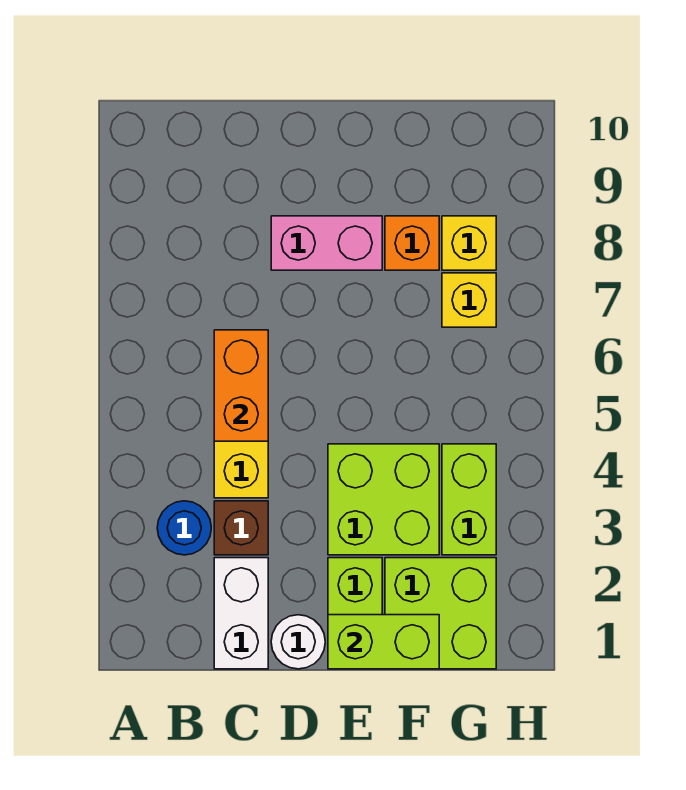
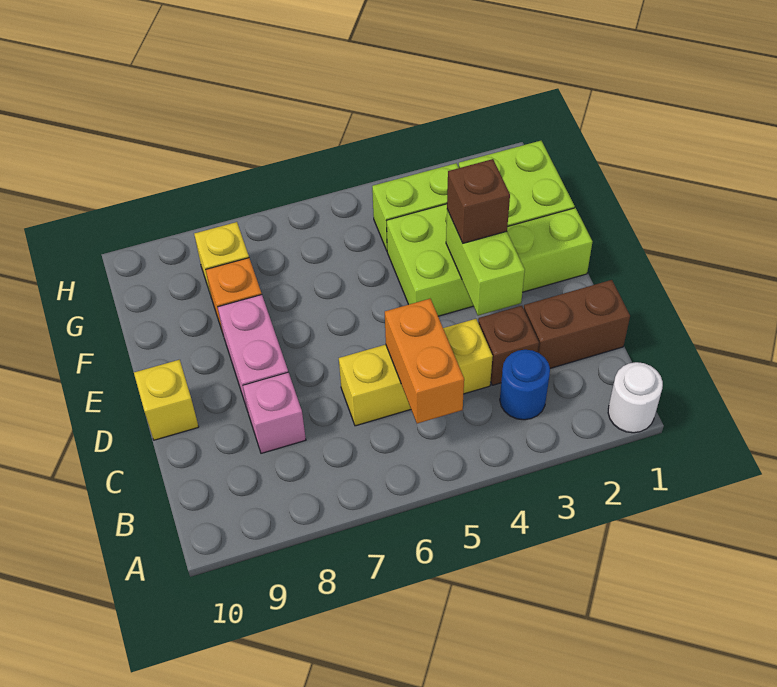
white 1x2 brick [214,558,268,669] -> brown 1x2 brick [524,280,630,368]
orange 1x2 brick [214,330,268,441] -> orange 1x2 brick turned to [385,299,464,424]
none -> pink 1x1 brick [243,372,306,453]
white 1x1 round brick [271,615,325,669] -> white 1x1 round brick moved to [608,362,663,433]
lime 1x2 brick [328,615,439,669] -> lime 1x2 brick moved to [446,210,525,316]
none -> brown 1x1 brick [447,159,510,243]
yellow 1x1 brick [442,273,496,327] -> yellow 1x1 brick moved to [134,360,199,440]

